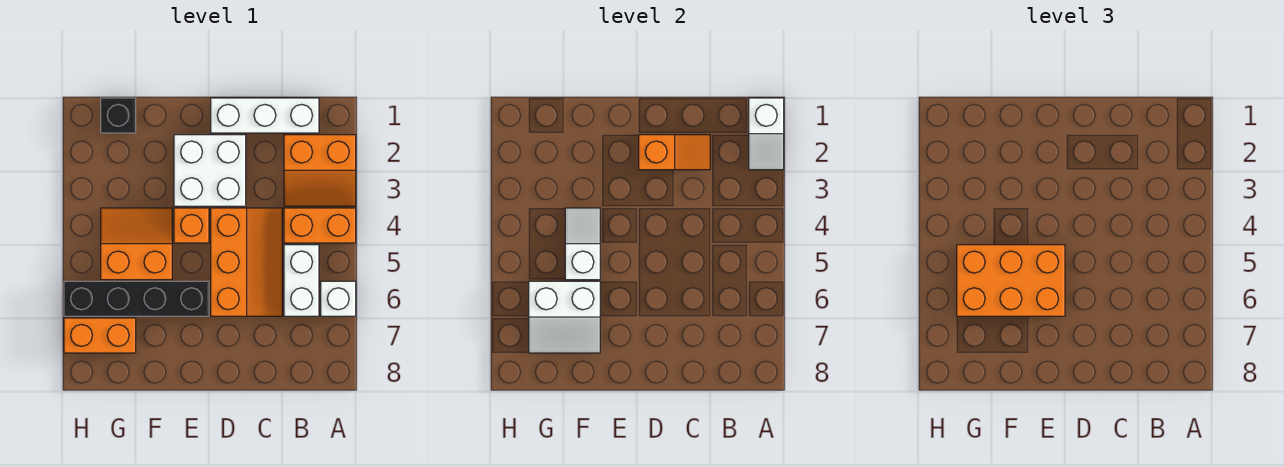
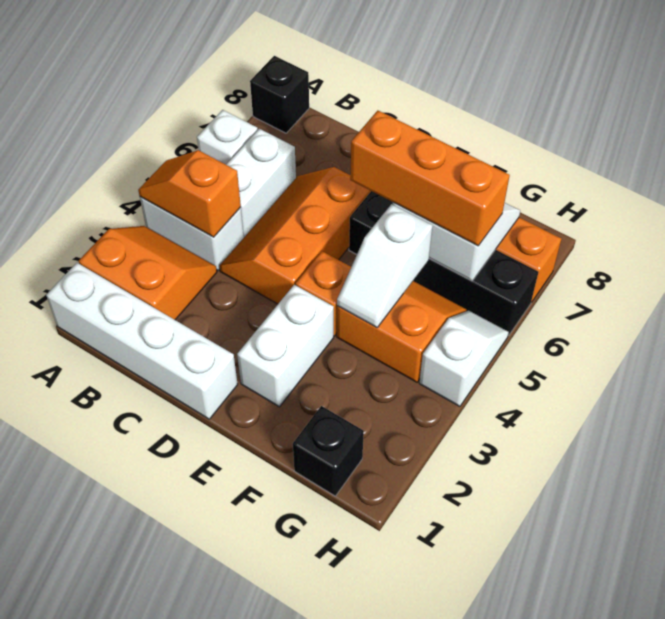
white 1x2 slope [749,98,784,170] -> white 1x2 slope moved to [419,311,509,406]
orange 1x2 brick [284,208,356,243] -> white 1x2 brick [140,197,244,270]
none -> black 1x1 brick [250,56,309,133]
white 1x3 brick [211,98,319,133] -> white 1x4 brick [46,263,238,419]
orange 1x2 slope [639,135,710,170] -> orange 1x2 slope moved to [138,150,241,237]
white 2x2 brick [174,135,246,206] -> white 1x2 brick [237,285,334,407]
orange 2x3 brick [957,245,1065,316] -> orange 1x3 brick [350,111,510,246]
orange 2x2 slope [101,208,172,280] -> orange 2x2 slope turned to [337,281,467,382]

